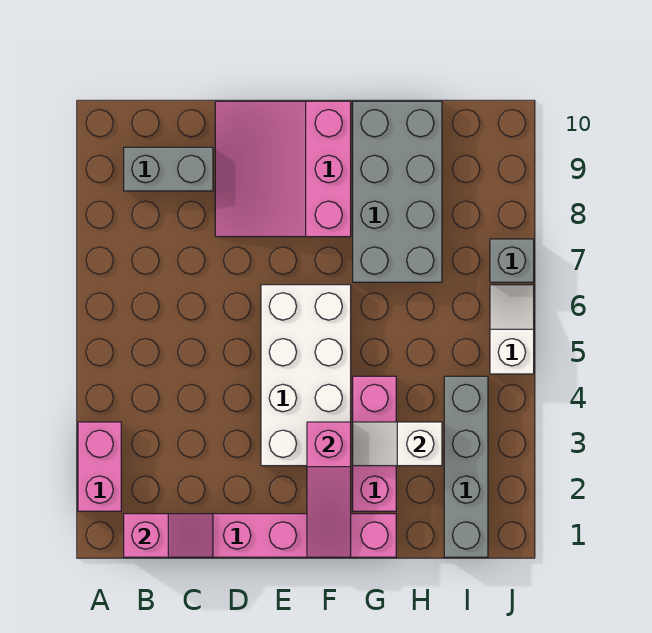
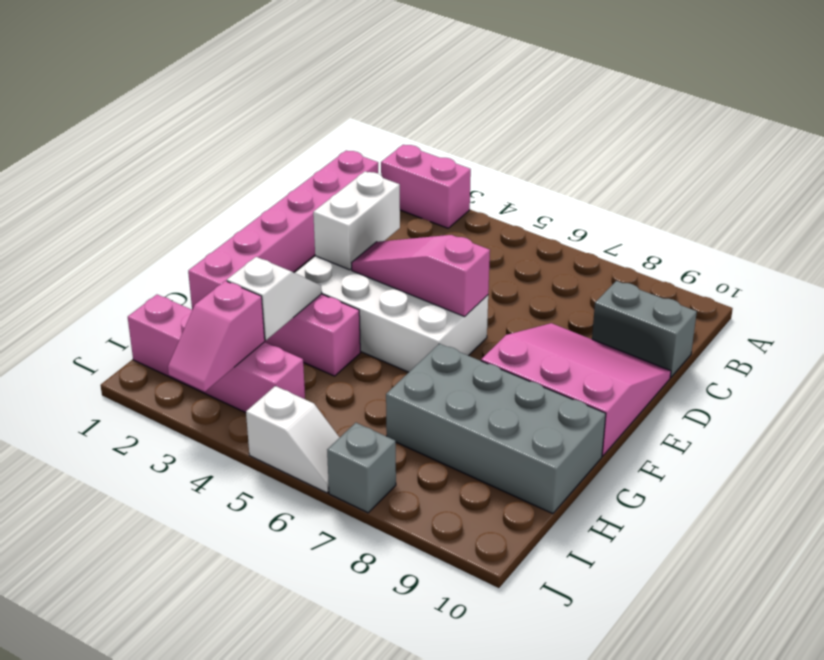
pink 1x2 slope [124,514,213,557] -> pink 1x2 slope moved to [168,281,265,392]
grey 1x2 brick [124,147,213,191] -> grey 1x2 brick turned to [592,281,697,377]
none -> white 1x2 brick [313,171,400,270]
pink 1x3 slope [307,422,351,557] -> pink 1x3 slope moved to [352,235,490,317]
grey 1x4 brick [444,376,488,557] -> pink 1x4 brick [128,295,305,413]

